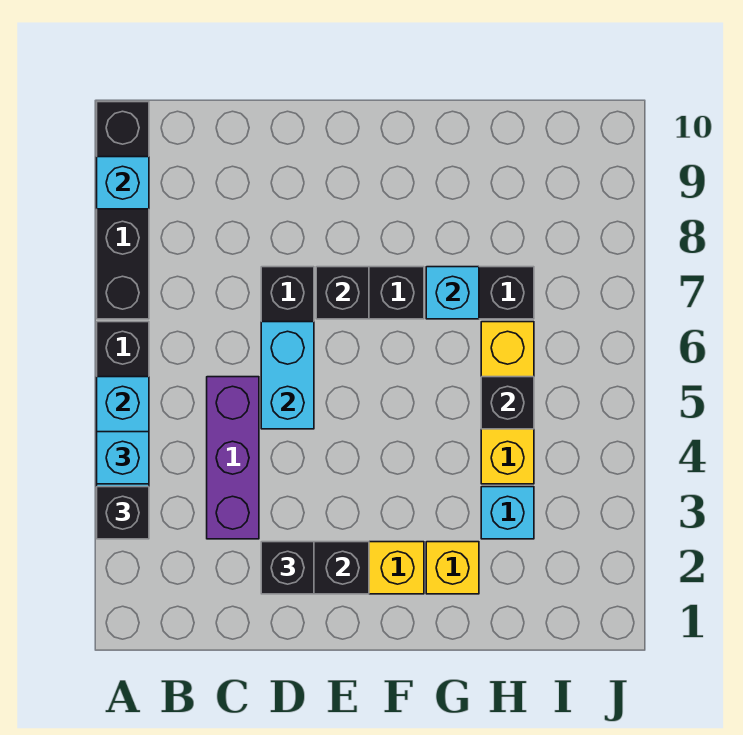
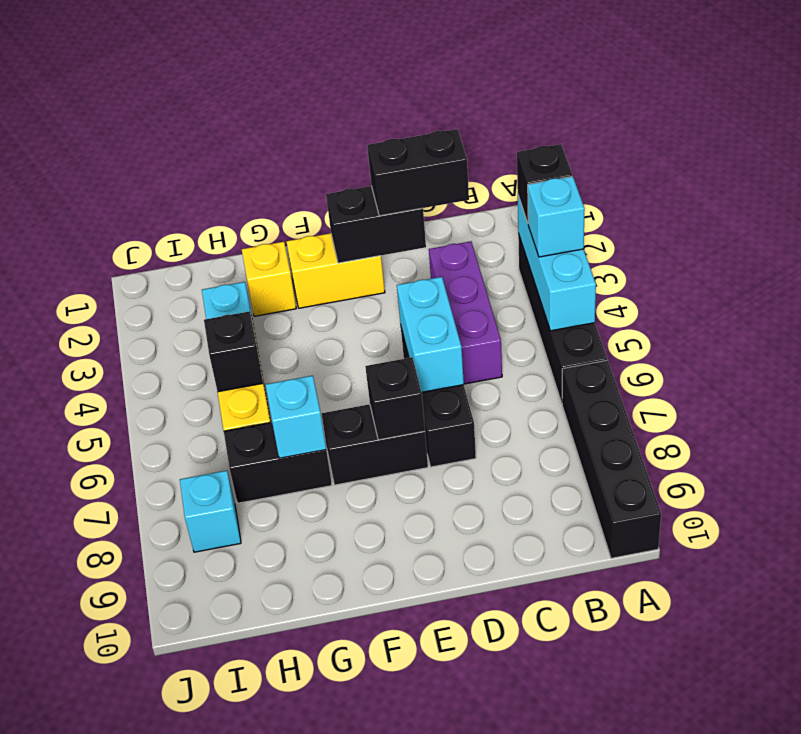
cyan 1x1 brick [97,157,149,209] -> cyan 1x1 brick moved to [180,471,241,552]
black 1x1 brick [261,542,314,594] -> black 1x2 brick [367,129,469,216]

